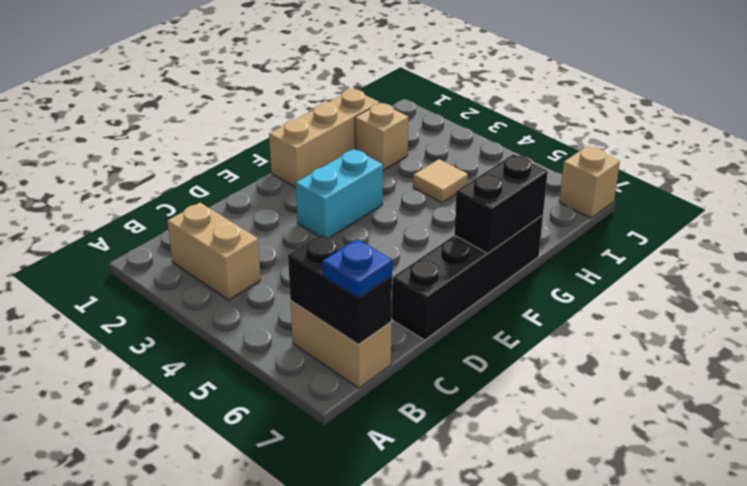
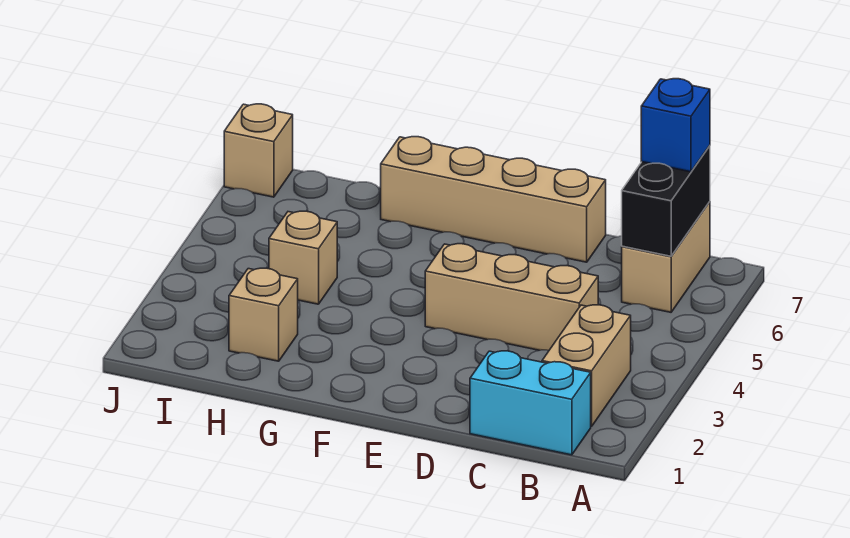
blue 1x1 plate [323,239,392,298] -> blue 1x1 brick [641,79,710,172]
black 1x4 brick [392,215,543,340] -> tan 1x4 brick [381,137,606,262]
cyan 1x2 brick [296,149,383,238] -> cyan 1x2 brick moved to [470,351,591,455]
tan 1x3 brick [269,89,379,187] -> tan 1x3 brick moved to [425,244,598,350]
black 1x2 brick [454,154,548,253] -> none
tan 1x1 tile [413,159,468,203] -> tan 1x1 brick [269,211,337,304]

